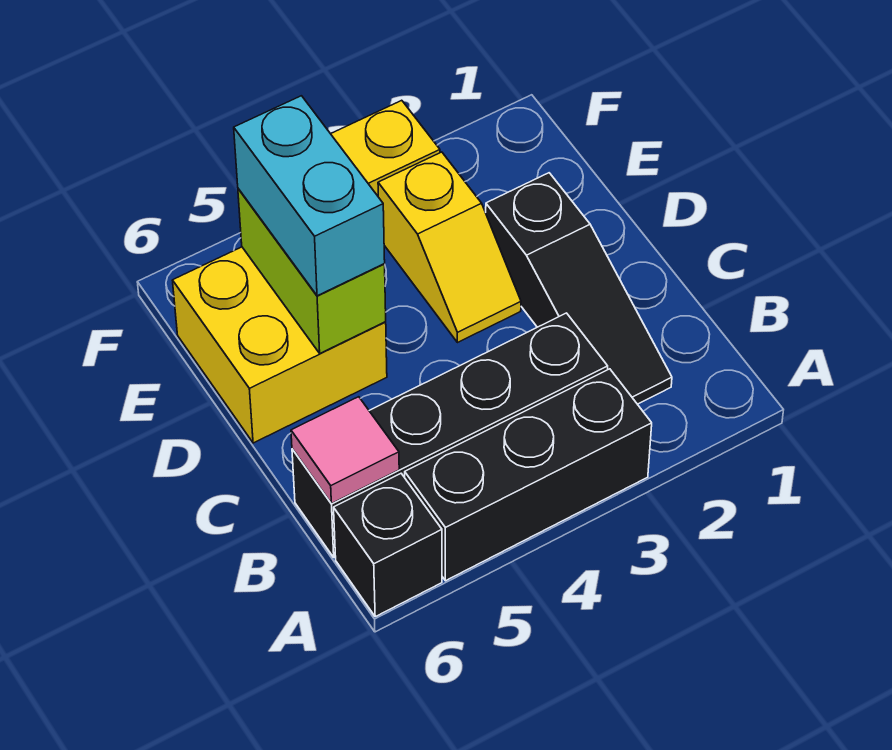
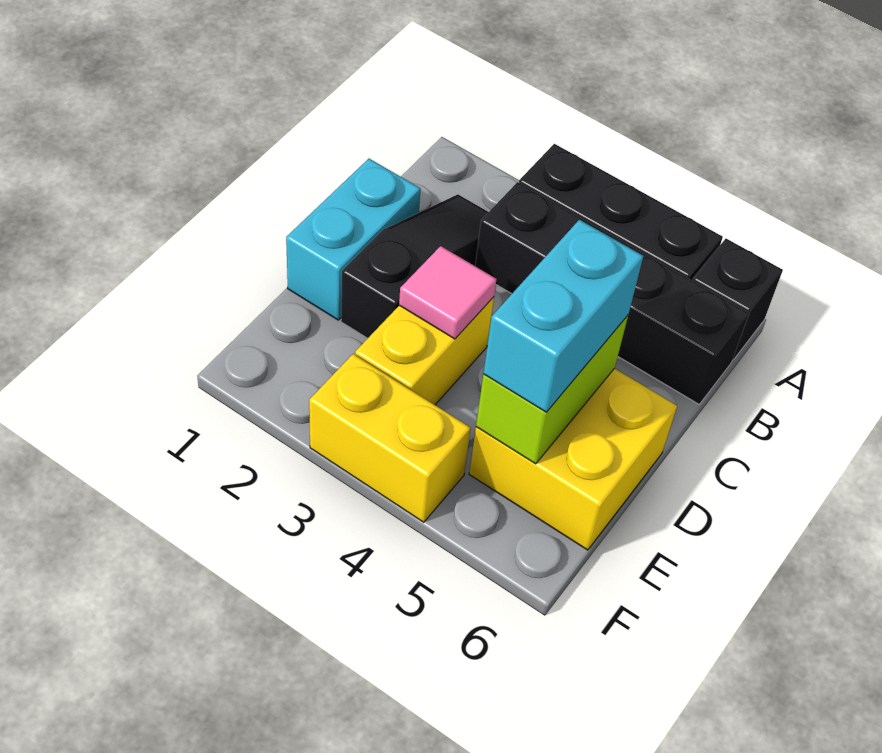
pink 1x1 tile [291,397,399,504] -> pink 1x1 tile moved to [399,246,497,339]
none -> cyan 1x2 brick [286,159,421,320]
yellow 1x2 slope [378,152,521,343] -> yellow 1x2 brick [355,297,494,405]

